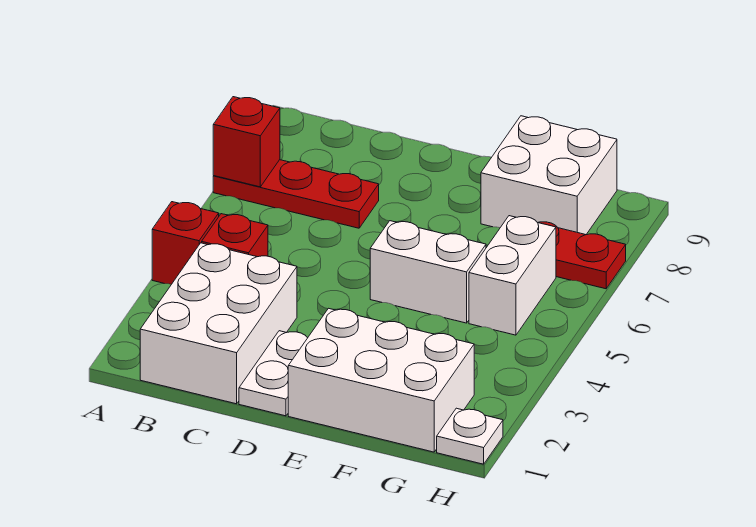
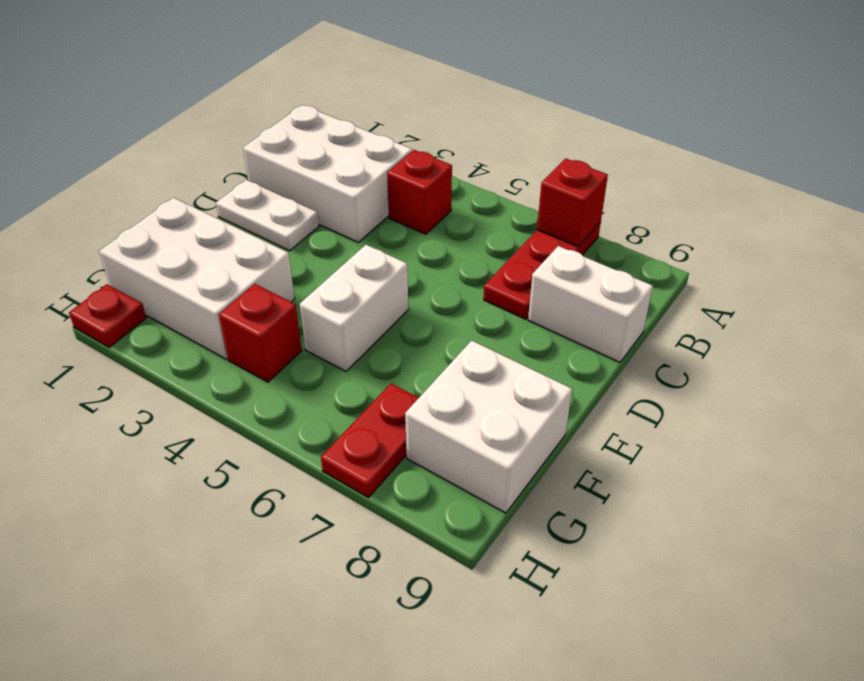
red 1x1 brick [152,202,219,284] -> red 1x1 brick moved to [219,284,302,382]
white 2x3 brick [288,308,474,452] -> white 2x3 brick turned to [99,198,295,359]
white 1x2 brick [469,216,556,335] -> white 1x2 brick moved to [528,246,653,362]
white 1x1 plate [437,408,503,464] -> red 1x1 plate [69,284,146,348]

